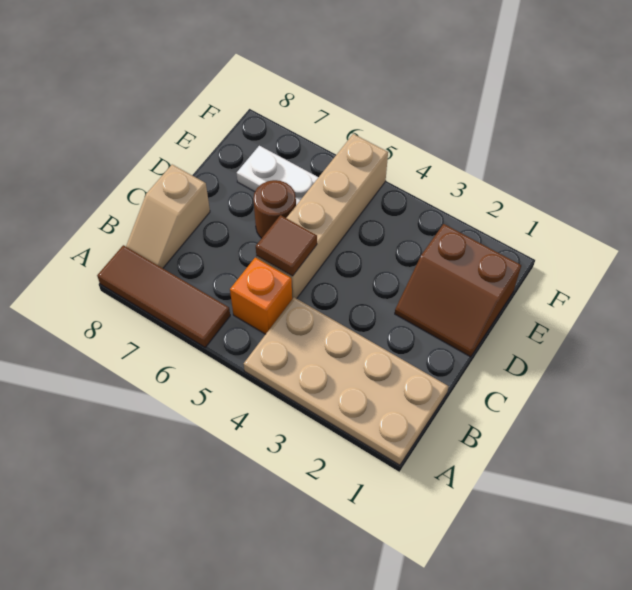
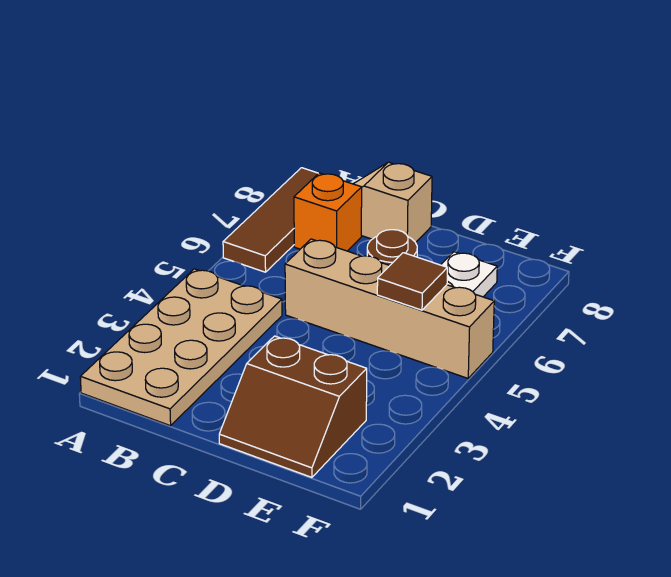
orange 1x1 brick [230,258,292,334] -> orange 1x1 brick moved to [294,173,362,251]
brown 1x1 tile [256,215,317,276] -> brown 1x1 tile moved to [377,253,447,310]
brown 2x2 slope [395,224,521,357] -> brown 2x2 slope turned to [219,336,367,477]

